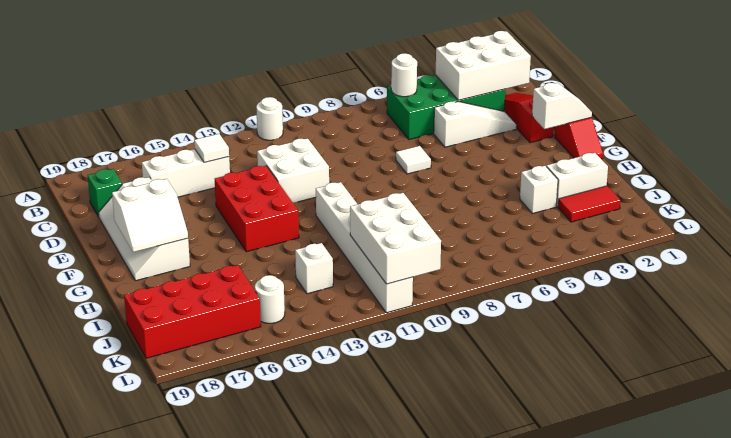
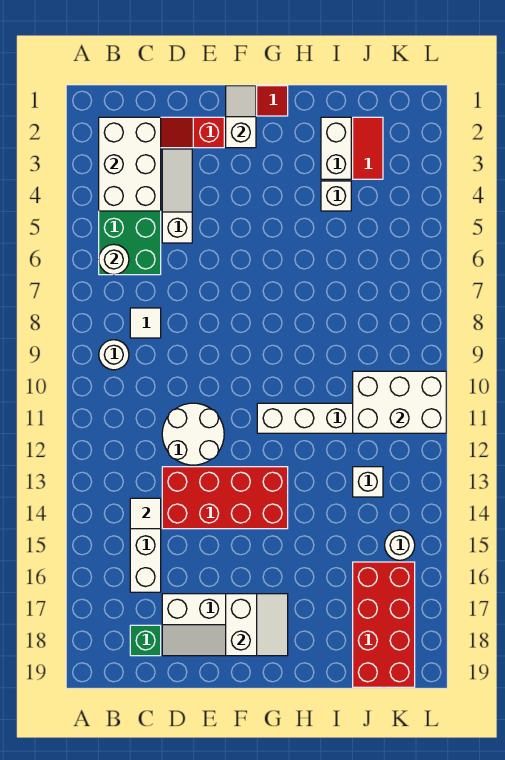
white 1x1 round brick [256,97,283,140] -> white 1x1 round brick moved to [99,340,129,370]
white 2x2 brick [257,138,329,202] -> white 2x2 round brick [162,403,224,465]
white 1x1 tile [396,146,431,174] -> white 1x1 tile moved to [130,308,161,338]
red 2x3 brick [215,166,299,252] -> red 2x4 brick [162,467,288,529]

